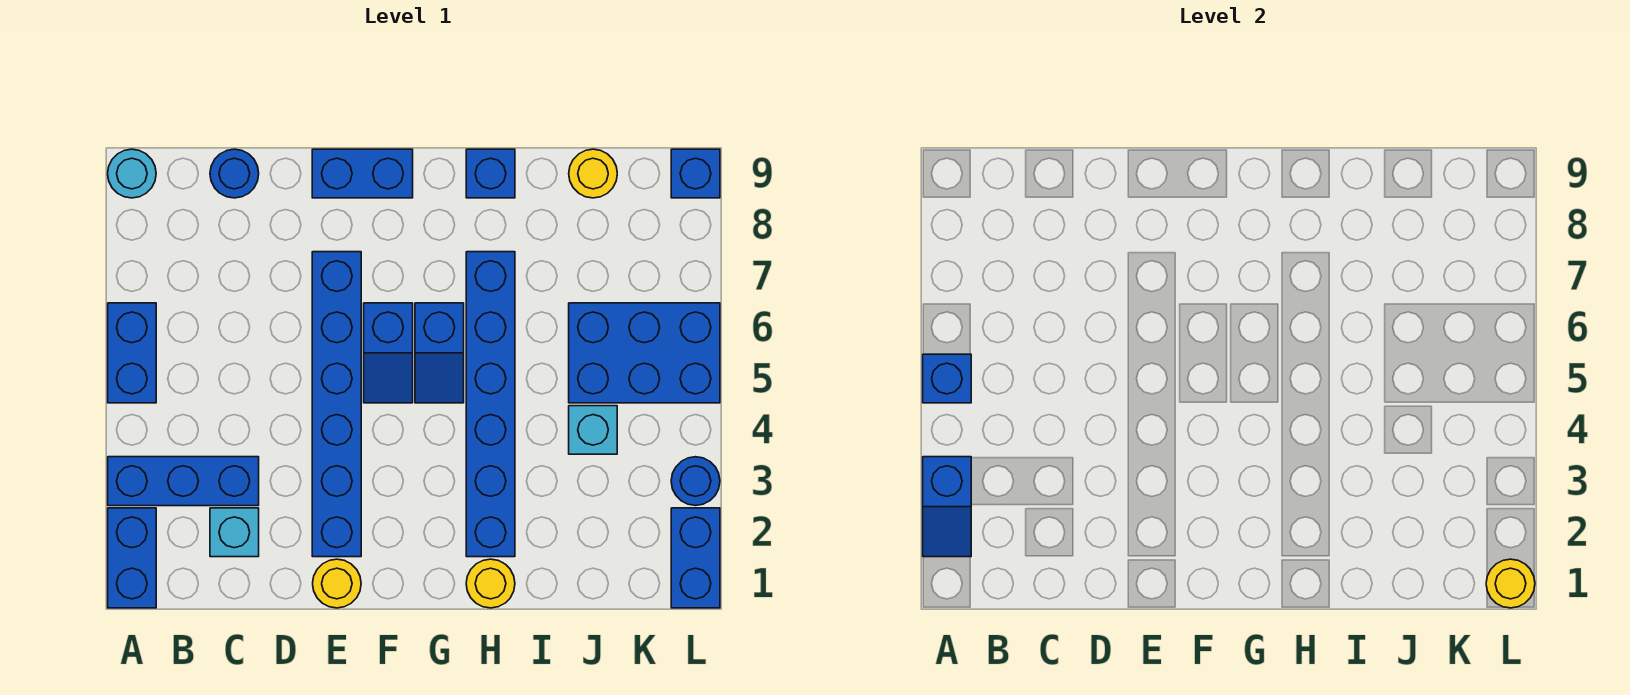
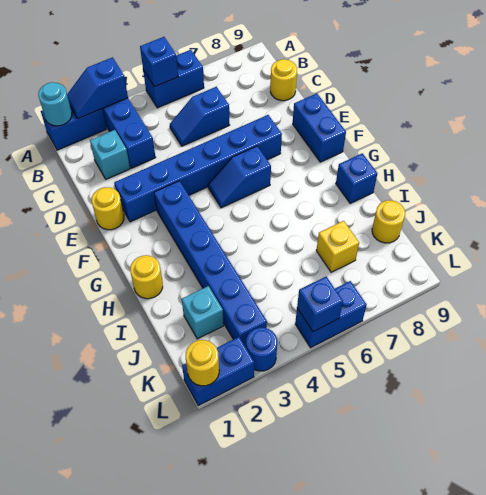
cyan 1x1 round brick [108,149,156,198] -> cyan 1x1 round brick moved to [38,82,72,126]
blue 1x1 round brick [210,149,259,198] -> yellow 1x1 round brick [270,59,297,101]
blue 1x2 slope [415,303,464,403] -> blue 1x2 slope moved to [170,87,230,146]
blue 1x6 brick [466,252,515,557] -> blue 1x6 brick turned to [154,181,267,347]
cyan 1x1 brick [569,406,617,454] -> cyan 1x1 brick moved to [182,286,224,339]
blue 2x3 brick [569,303,720,403] -> blue 1x2 brick [295,281,367,348]
none -> yellow 1x1 brick [316,221,359,272]
blue 1x1 brick [671,149,720,198] -> blue 1x1 brick moved to [297,277,343,332]

